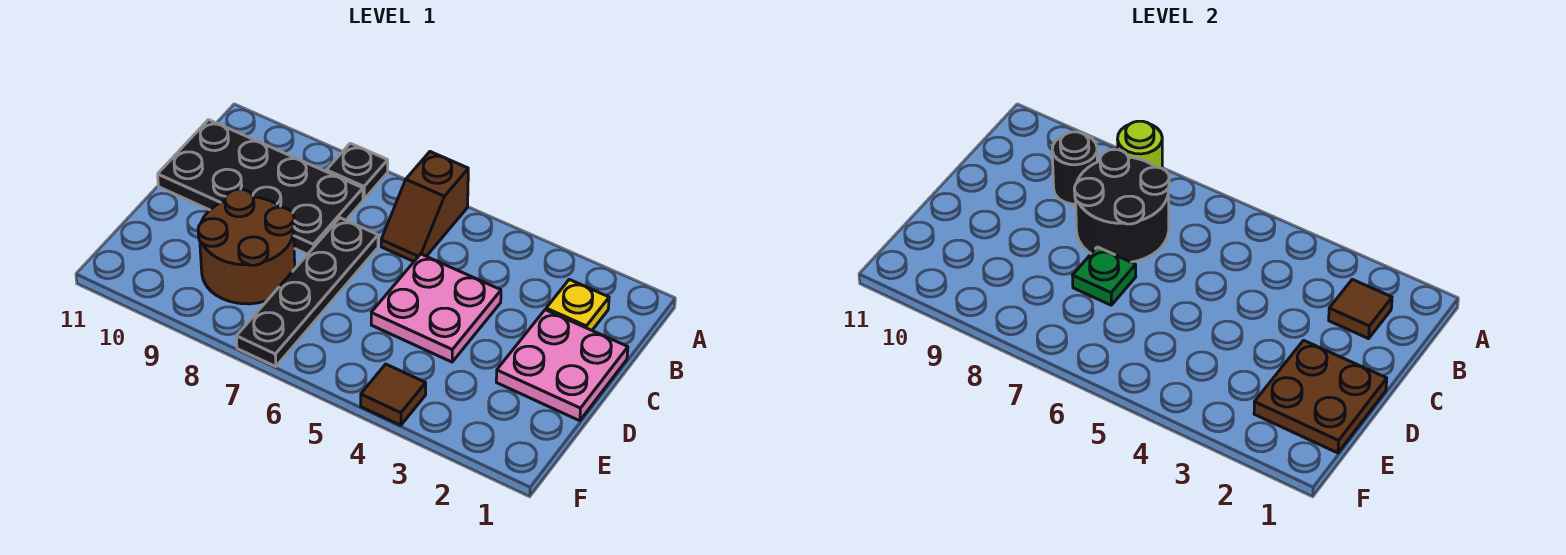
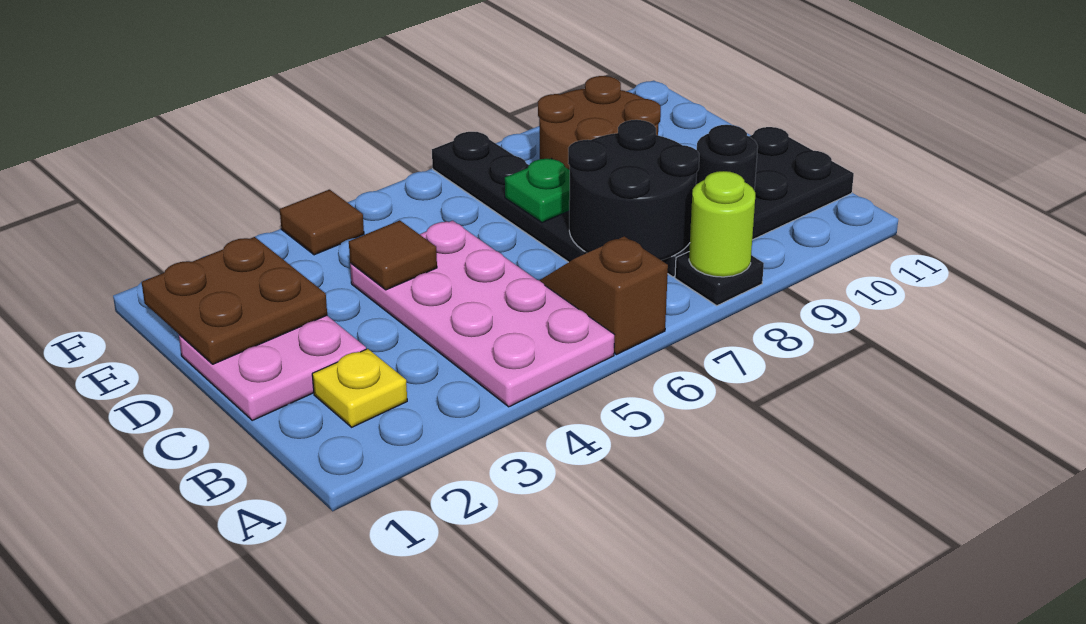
brown 1x1 tile [1329,279,1392,339] -> brown 1x1 tile moved to [349,220,437,290]
pink 2x2 plate [371,254,501,362] -> pink 2x4 plate [350,221,614,407]

